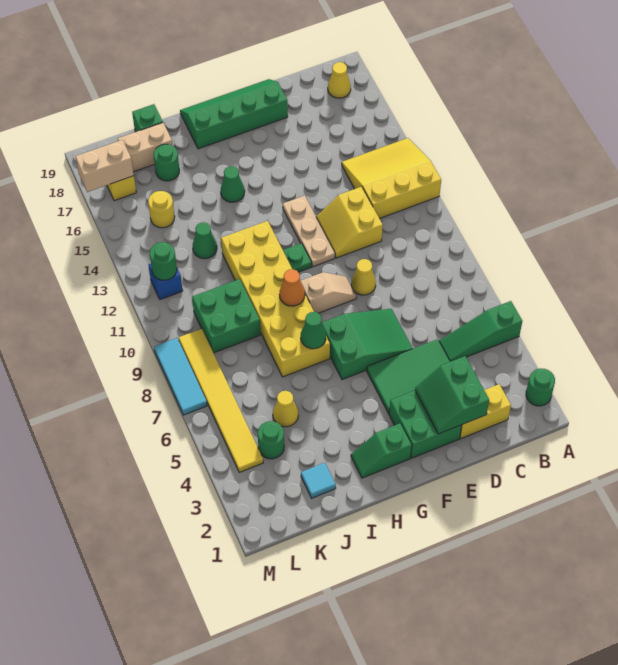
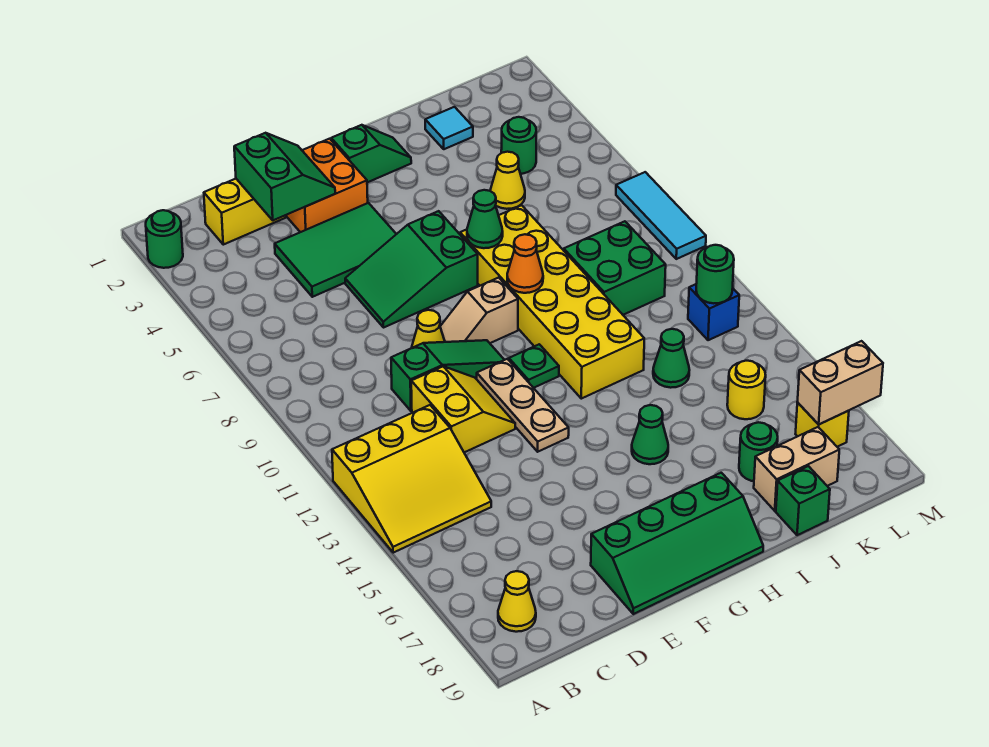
green 1x3 slope [439,301,522,362] -> green 1x3 slope moved to [391,340,504,411]
green 2x2 brick [389,391,462,458] -> orange 2x2 brick [286,139,368,232]
yellow 1x6 tile [179,329,263,472] -> none

